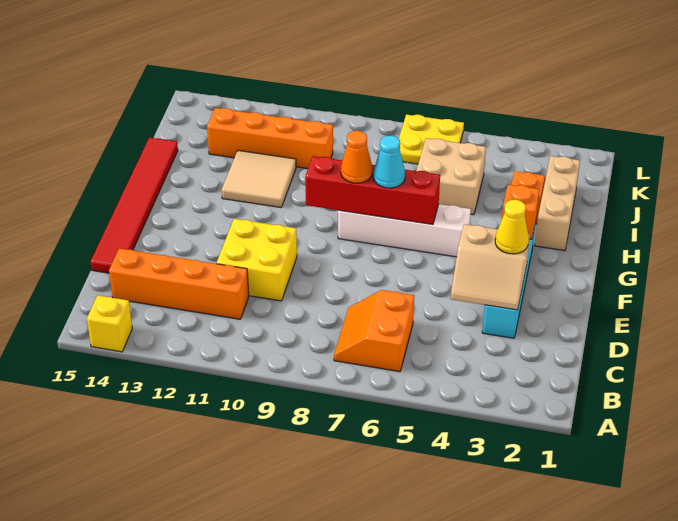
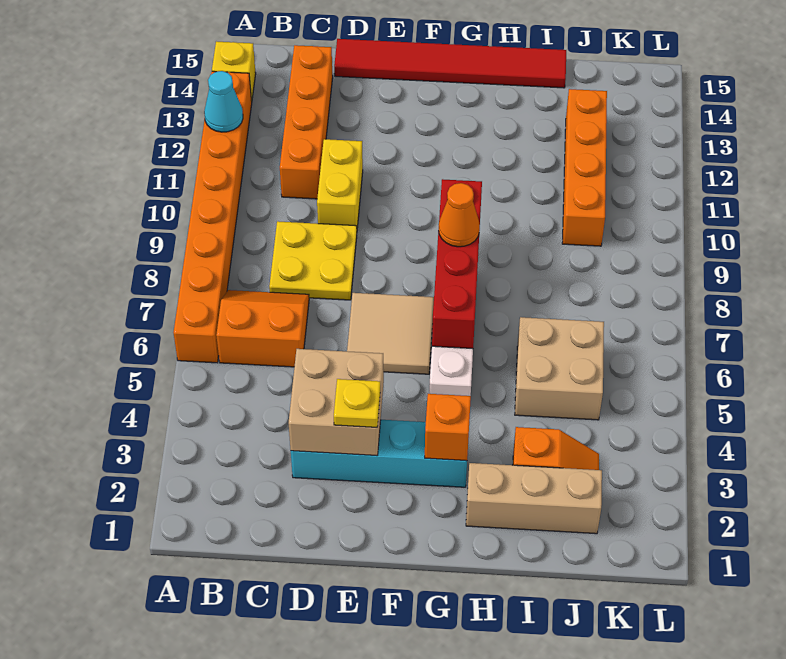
none -> orange 1x8 brick [173,71,252,363]
tan 2x2 slope [451,224,530,310] -> tan 2x2 brick [289,349,384,456]
yellow 2x2 brick [217,219,297,301] -> yellow 1x2 brick [317,139,363,228]
yellow 1x1 cone [495,200,529,254] -> yellow 1x1 plate [334,379,380,427]
cyan 1x1 cone [373,135,405,188] -> cyan 1x1 cone moved to [204,71,243,132]
tan 2x2 tile [222,151,296,207] -> tan 2x2 tile moved to [347,293,434,374]
yellow 2x2 plate [399,114,464,164] -> yellow 2x2 plate moved to [269,221,357,300]

